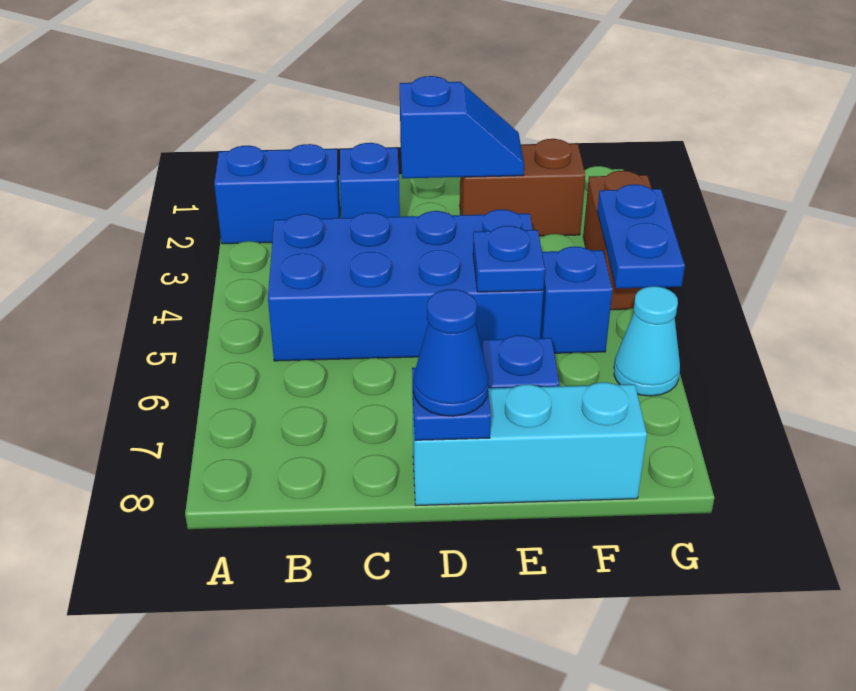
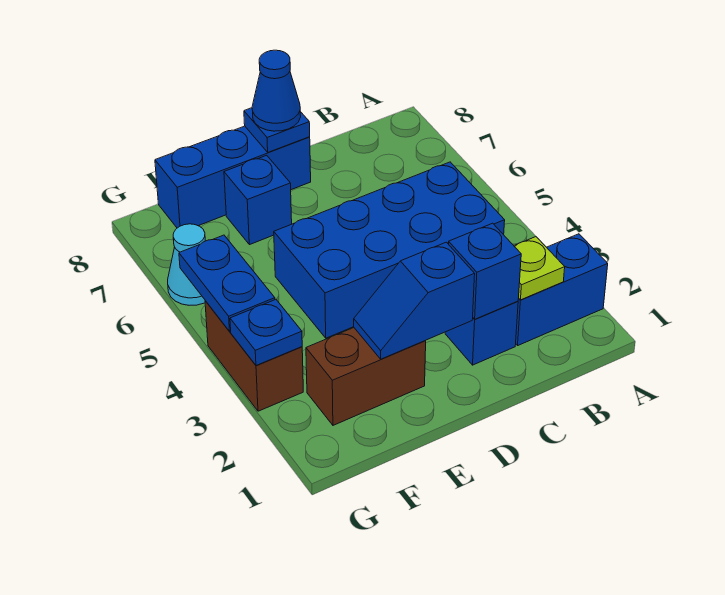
none -> lime 1x1 plate [514,237,565,300]
cyan 1x3 brick [412,382,647,506] -> blue 1x3 brick [155,126,311,228]
blue 1x1 plate [473,226,545,292] -> blue 1x1 plate moved to [230,300,302,365]
blue 1x1 brick [540,247,613,353] -> blue 1x1 brick moved to [449,223,521,319]

